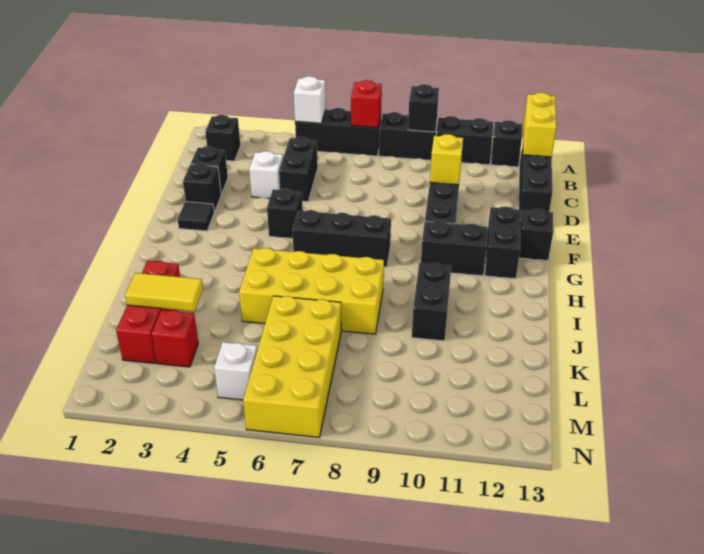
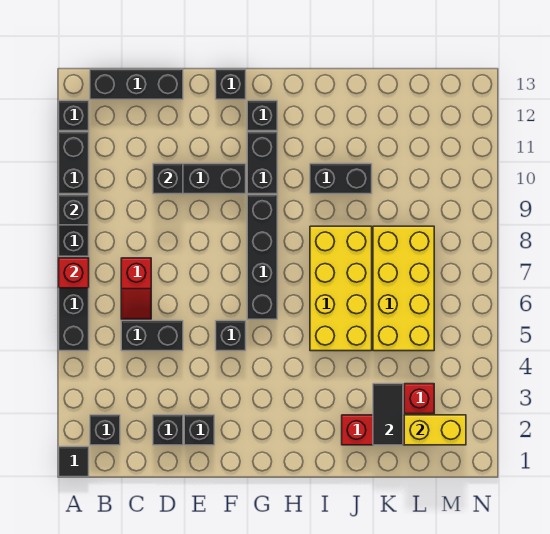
white 1x1 brick [294,76,326,123] -> none
yellow 1x2 brick [523,93,556,157] -> yellow 1x2 brick moved to [404,415,466,445]
none -> red 1x2 slope [121,258,151,319]
white 1x1 brick [249,151,283,199] -> none
yellow 1x1 brick [430,134,463,185] -> black 1x1 brick [153,164,183,194]
black 1x1 tile [178,202,214,231] -> black 1x1 tile moved to [59,447,89,477]
black 1x2 brick [485,207,521,279] -> black 1x1 brick [247,101,277,131]
black 1x3 brick [292,210,391,267] -> black 1x4 brick [247,195,277,319]
yellow 1x2 tile [125,273,203,312] -> black 1x2 tile [373,384,403,445]
yellow 2x4 brick [243,296,341,437] -> yellow 2x4 brick turned to [373,226,434,351]
white 1x1 brick [214,342,257,400] -> none

